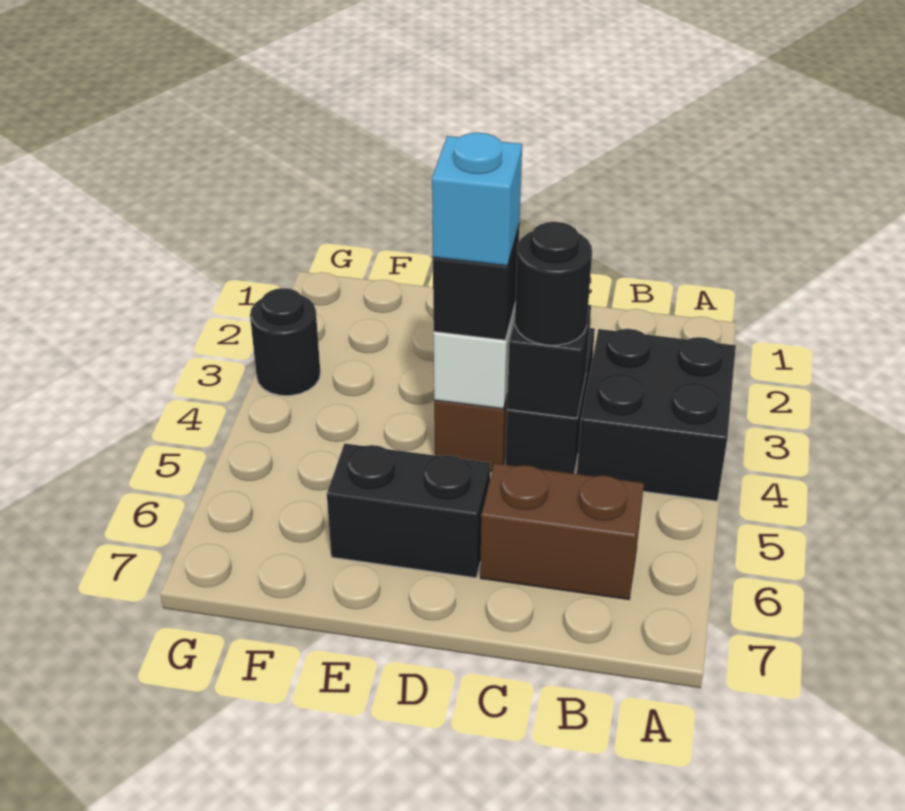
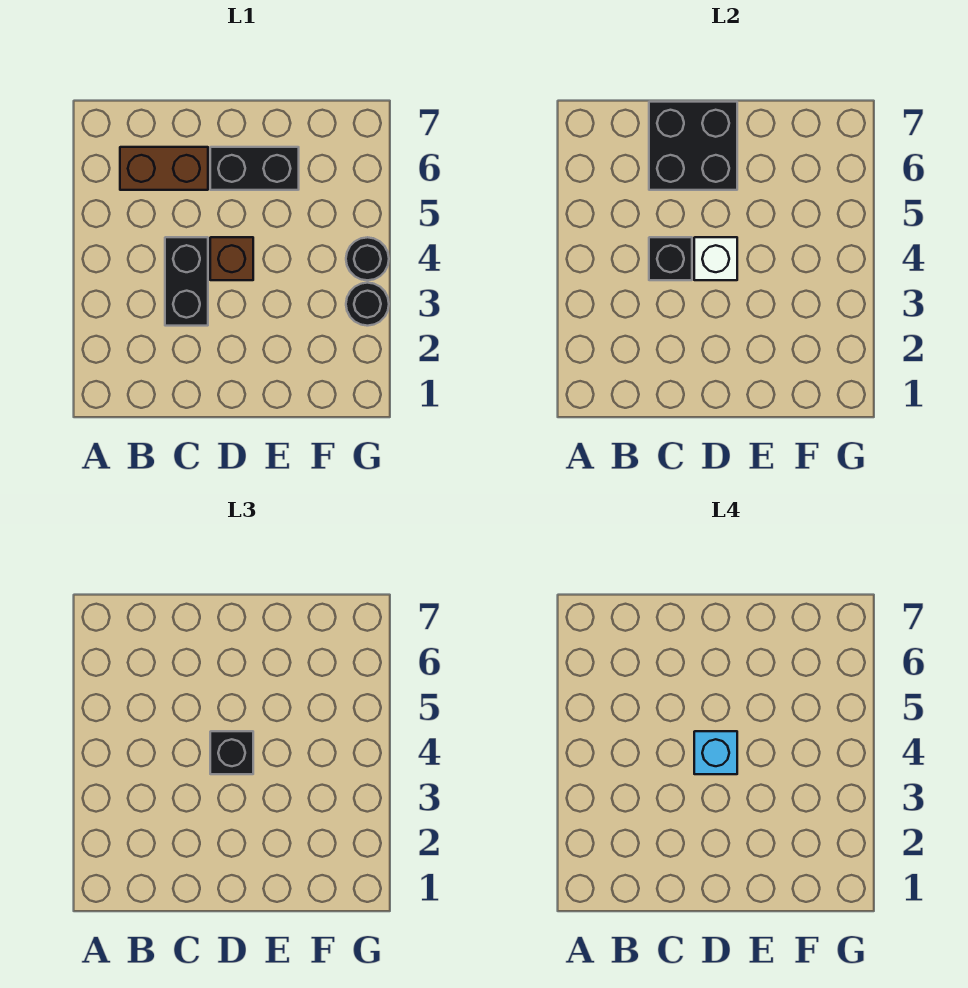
black 2x2 brick [577,329,736,501] -> black 2x2 brick moved to [649,102,737,190]
black 1x1 round brick [515,222,592,345] -> black 1x1 round brick moved to [346,237,389,280]

